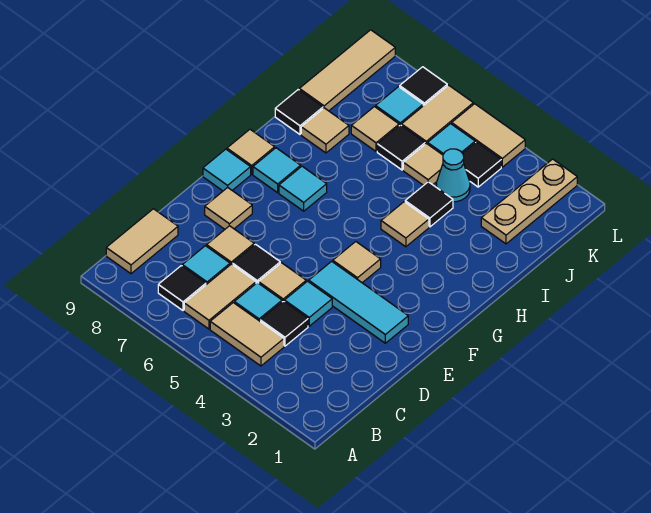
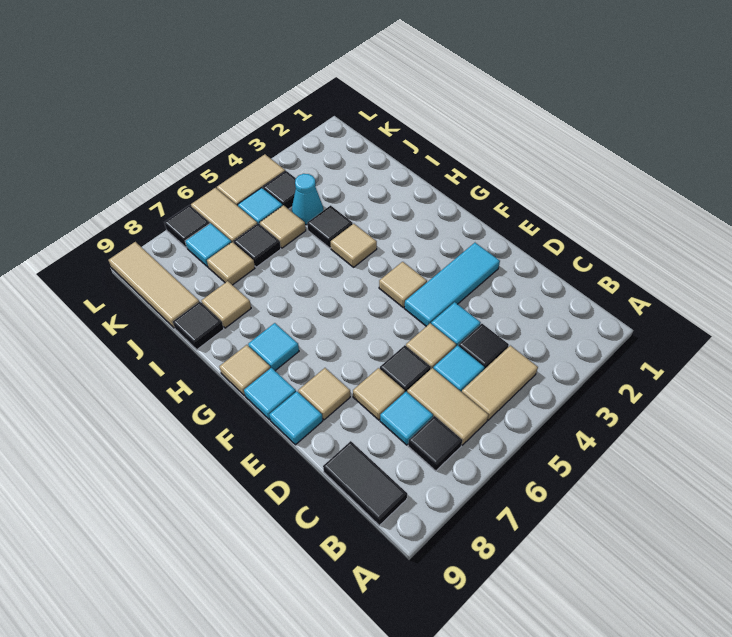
tan 1x2 tile [106,209,178,274] -> black 1x2 tile [323,441,407,525]
cyan 1x1 tile [279,166,327,211] -> cyan 1x1 tile moved to [269,391,323,445]
tan 1x3 plate [481,159,577,244] -> none

